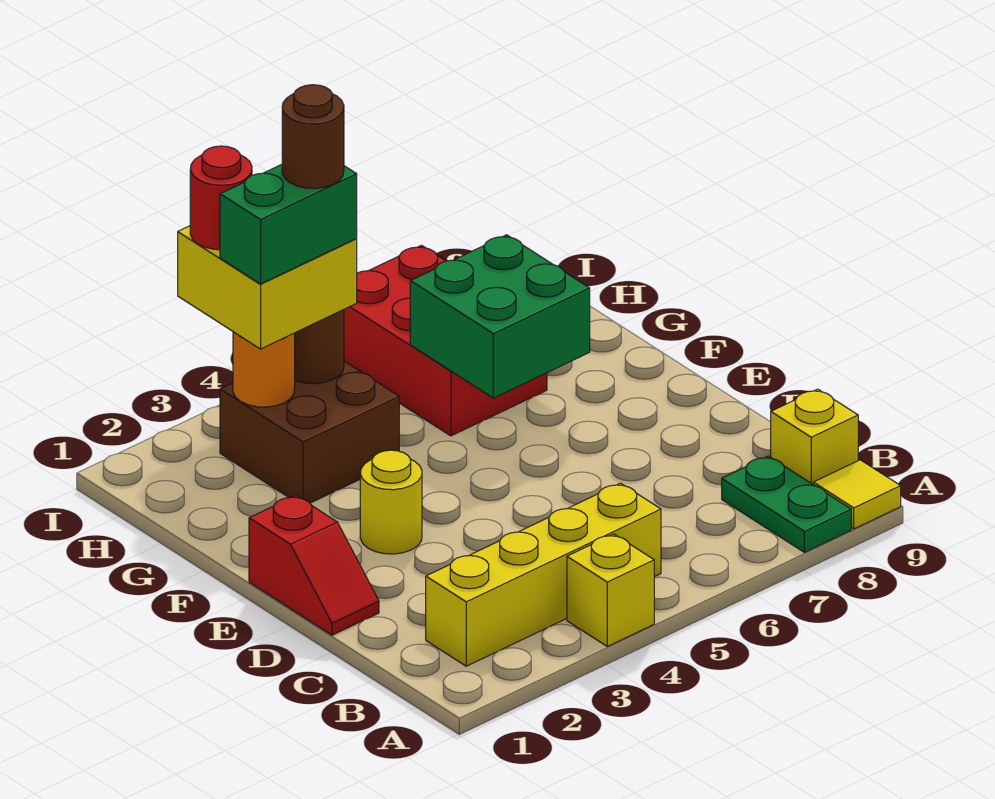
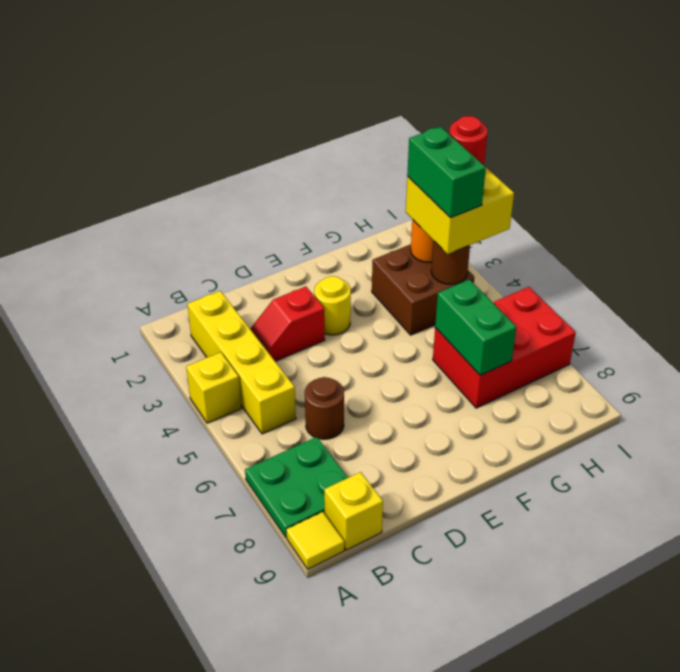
green 1x2 plate [722,456,851,552] -> green 2x2 plate [245,437,348,537]
red 1x2 slope [249,496,379,635] -> red 1x2 slope moved to [250,286,325,361]
green 2x2 brick [410,235,590,398] -> green 1x2 brick [435,280,516,375]
brown 1x1 round brick [282,85,344,188] -> brown 1x1 round brick moved to [305,377,344,439]

